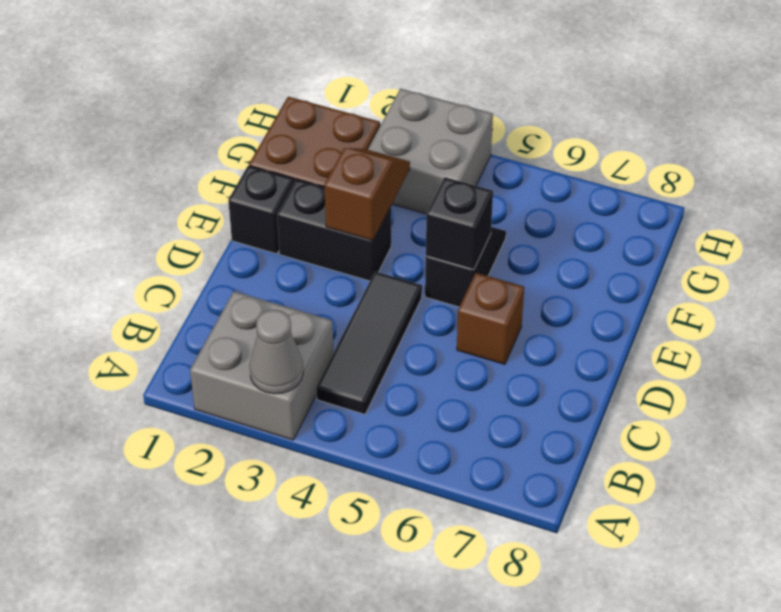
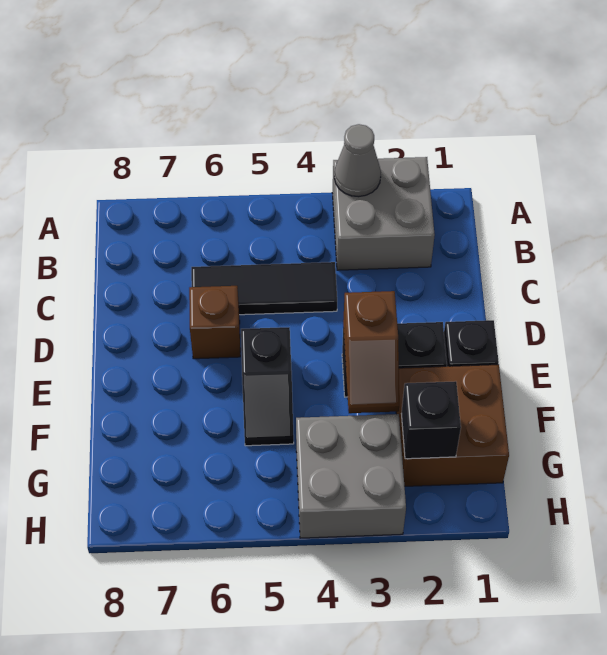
black 1x3 tile [316,272,422,414] -> black 1x3 tile turned to [191,262,337,315]
black 1x1 brick [426,177,493,269] -> black 1x1 brick moved to [401,381,461,459]

